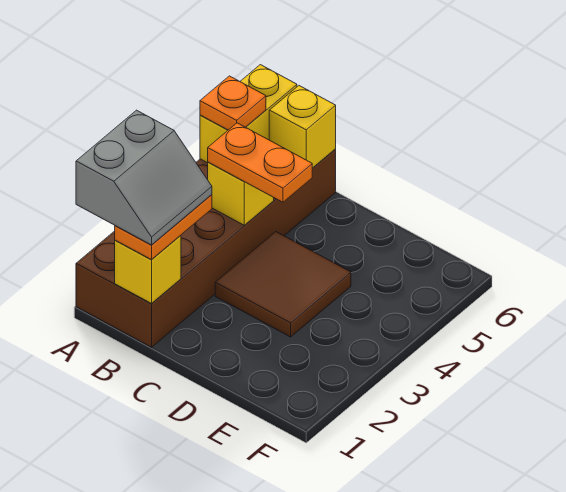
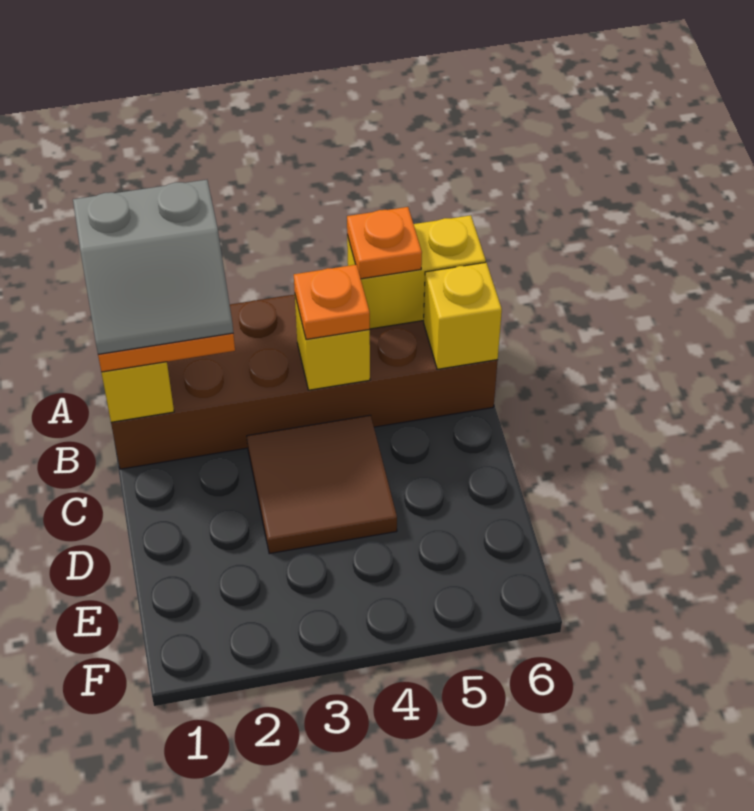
orange 1x2 plate [208,123,312,202] -> orange 1x1 plate [294,264,370,339]

